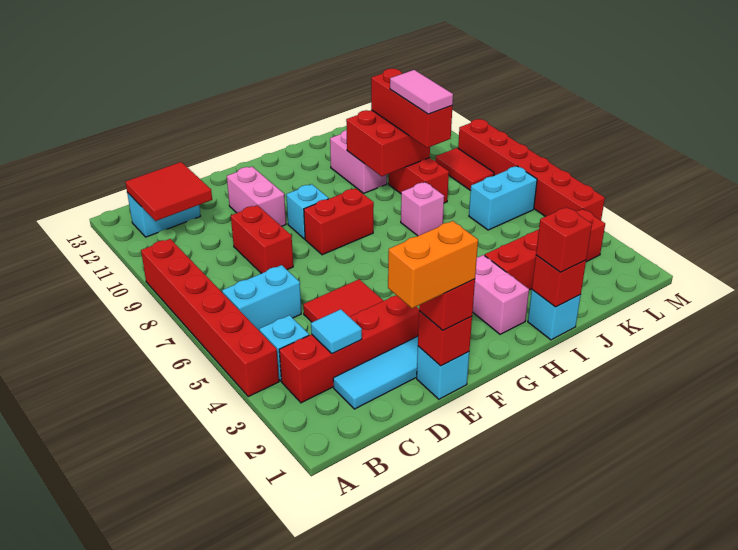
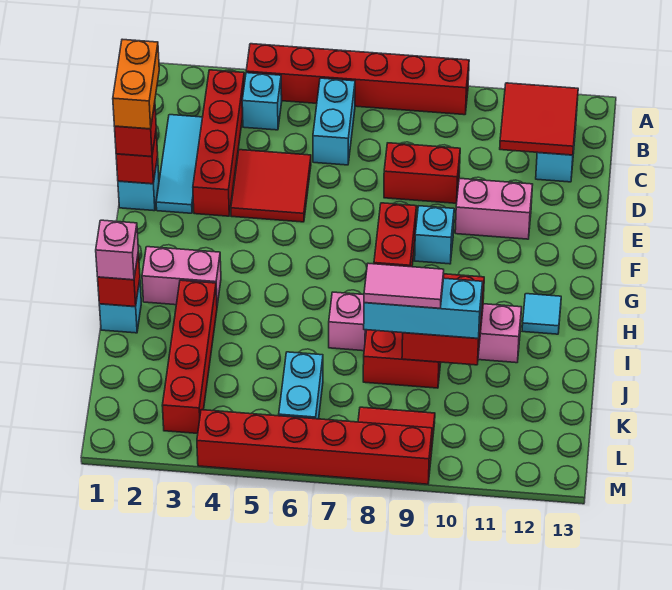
cyan 1x1 tile [311,309,362,354] -> cyan 1x1 tile moved to [522,294,561,334]
red 1x1 brick [536,207,592,272] -> pink 1x1 brick [96,220,138,280]
red 1x3 brick [371,69,452,148] -> cyan 1x3 brick [364,278,483,338]

